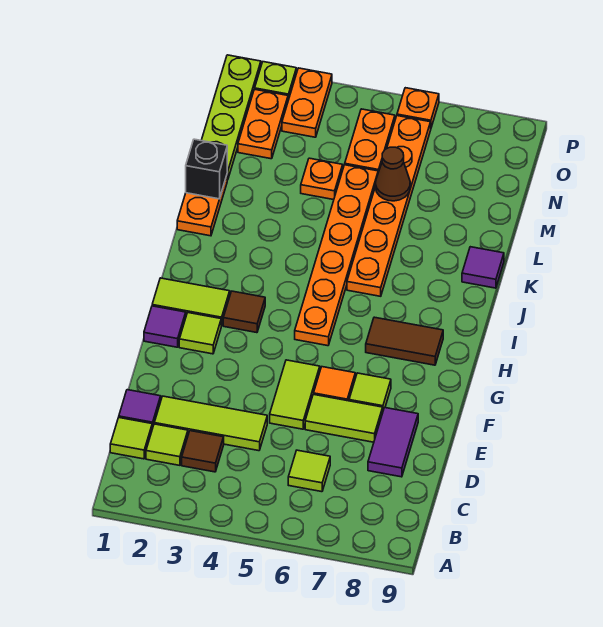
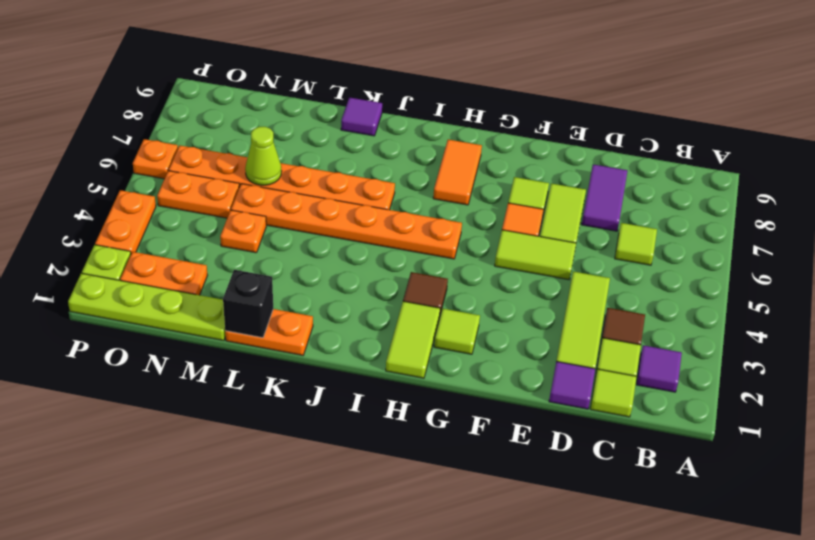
purple 1x2 tile [368,408,418,477] -> purple 1x2 tile turned to [582,164,627,231]
purple 1x1 tile [144,306,186,347] -> purple 1x1 tile moved to [637,345,682,392]
brown 1x2 tile [366,317,443,365] -> orange 1x2 tile [433,140,482,205]
brown 1x1 cone [376,147,410,201] -> lime 1x1 cone [245,127,282,185]
orange 1x2 plate [282,68,332,137] -> orange 1x2 plate turned to [95,190,156,253]

